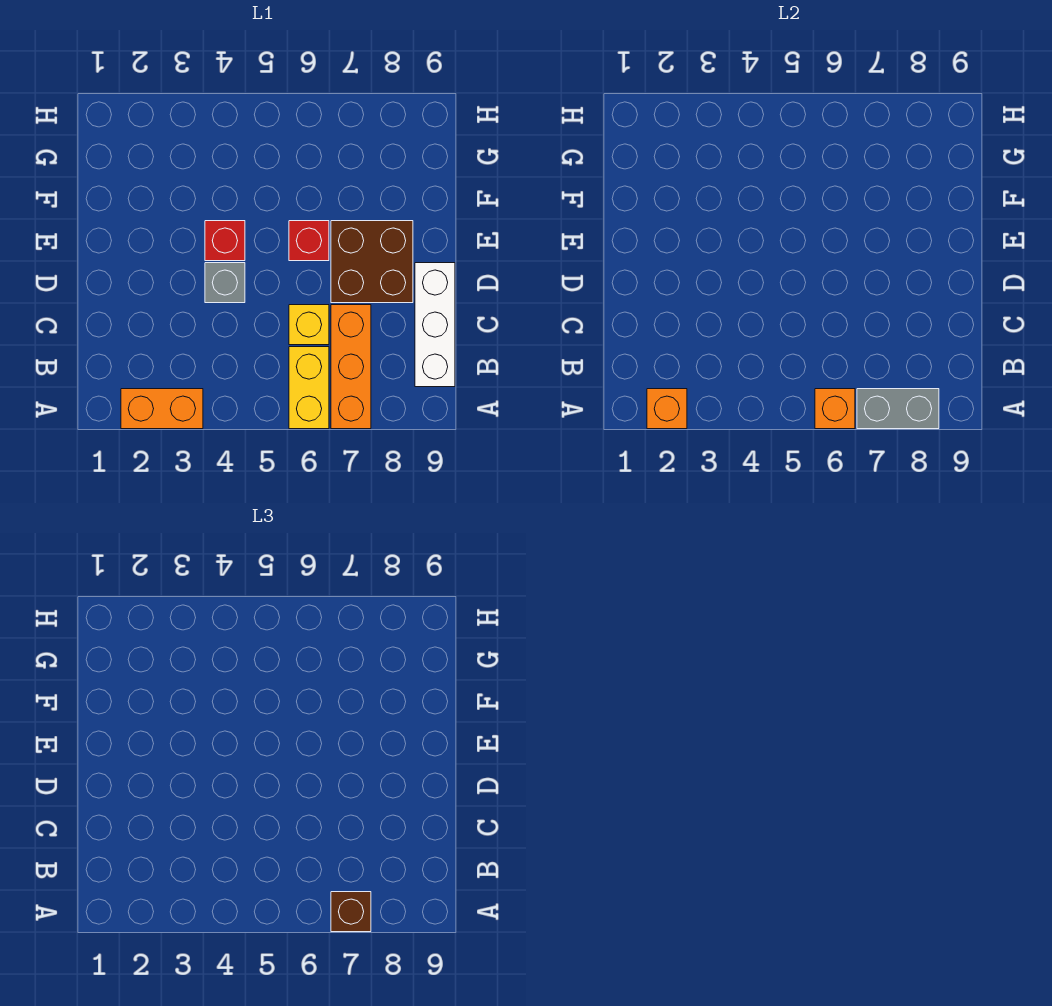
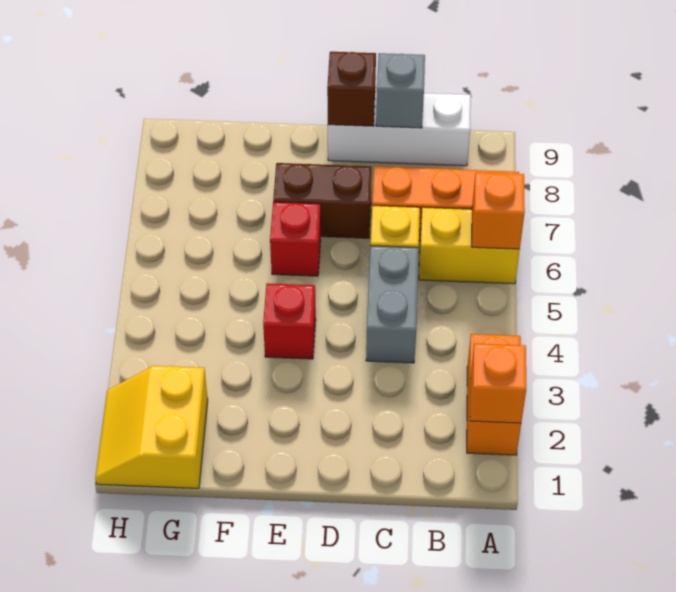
grey 1x2 brick [857,389,939,429] -> grey 1x2 brick moved to [366,246,419,363]
brown 1x1 brick [331,892,371,932] -> brown 1x1 brick moved to [327,52,376,126]
grey 1x1 brick [205,263,245,303] -> grey 1x1 brick moved to [376,53,425,128]
brown 2x2 brick [331,221,413,303] -> brown 1x2 brick [273,163,372,238]
none -> yellow 2x2 slope [95,366,208,488]

